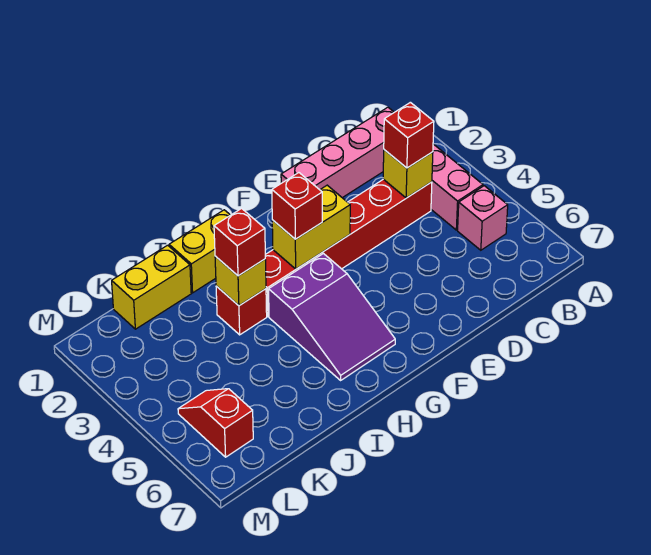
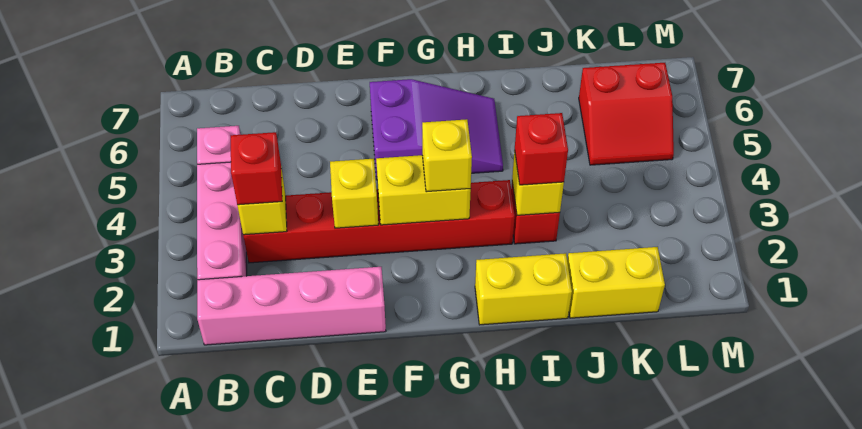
none -> yellow 1x1 brick [330,159,378,228]
red 1x1 brick [272,173,322,239] -> yellow 1x1 brick [422,119,472,192]
purple 2x3 slope [269,254,395,380] -> purple 2x3 slope turned to [370,79,503,180]
red 1x2 slope [178,389,253,457] -> red 2x2 slope [579,63,674,165]

